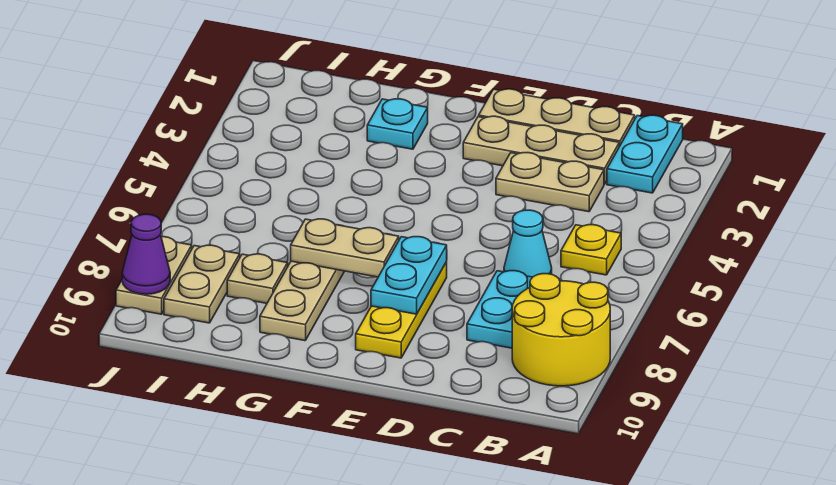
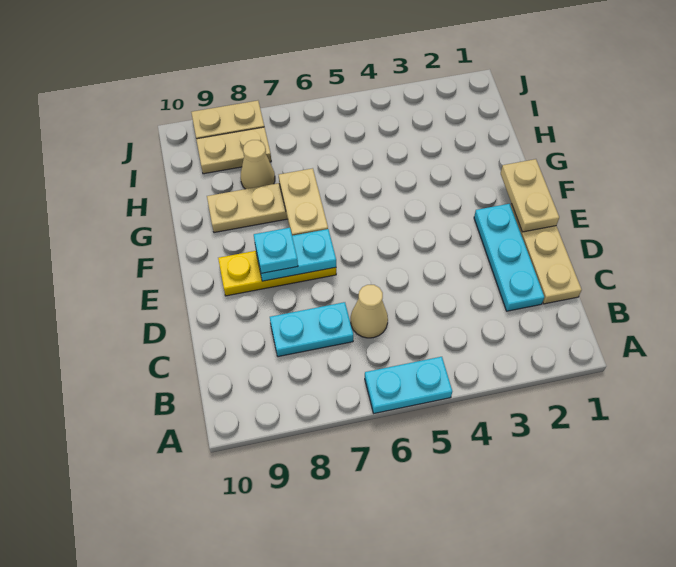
yellow 2x2 round brick [512,274,610,386] -> none
cyan 1x2 plate [607,115,683,193] -> cyan 1x2 plate moved to [365,357,452,413]
yellow 1x1 plate [561,225,621,275] -> none
tan 1x3 plate [463,116,619,184] -> cyan 1x3 plate [474,204,544,311]
tan 1x2 plate [496,153,604,212] -> tan 1x2 plate moved to [501,159,559,232]
cyan 1x1 cone [504,210,552,277] -> tan 1x1 cone [351,285,388,338]
cyan 1x1 plate [367,99,428,149] -> cyan 1x1 plate moved to [254,228,298,273]
tan 1x1 plate [227,254,288,303] -> tan 1x1 cone [241,140,275,189]
purple 1x1 cone [122,214,170,294] -> none

